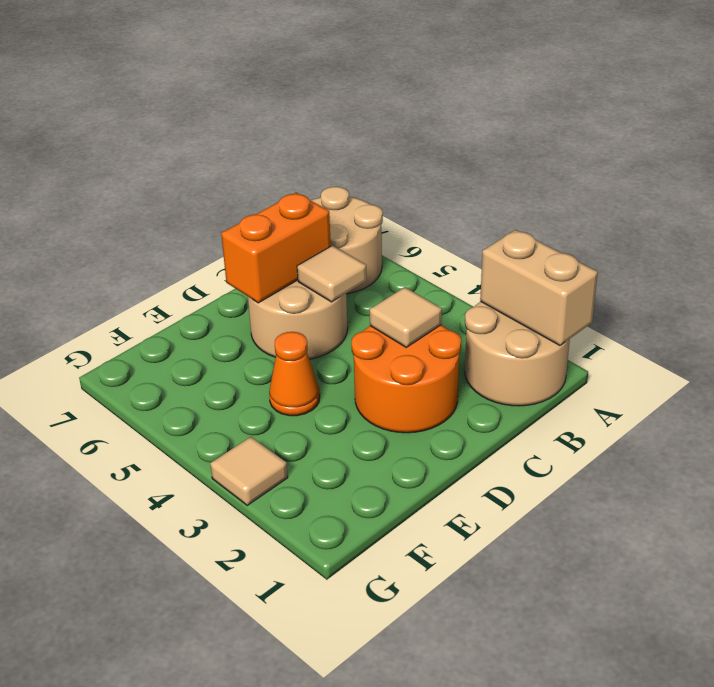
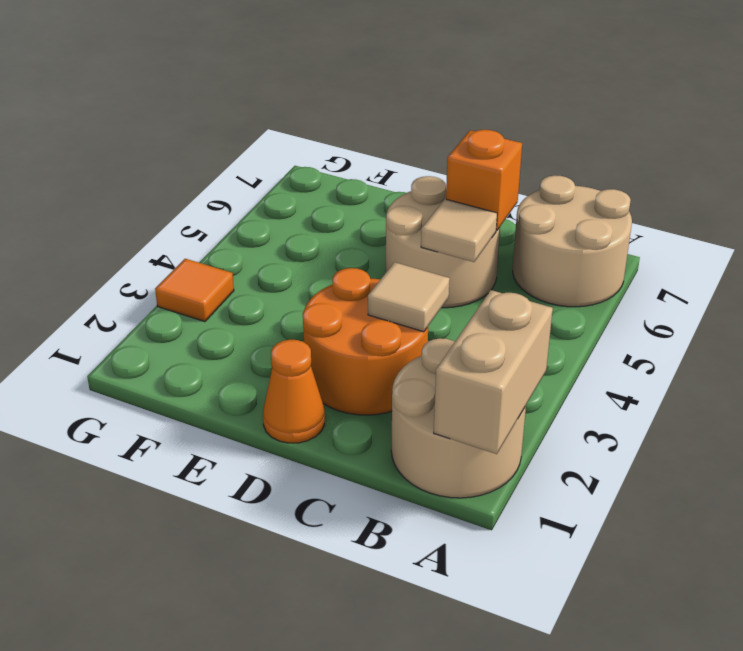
orange 1x2 brick [221,193,331,303] -> orange 1x1 brick [446,130,522,230]
orange 1x1 cone [269,332,320,416] -> orange 1x1 cone moved to [263,340,325,443]
tan 1x1 tile [210,437,288,505] -> orange 1x1 tile [155,259,234,322]

